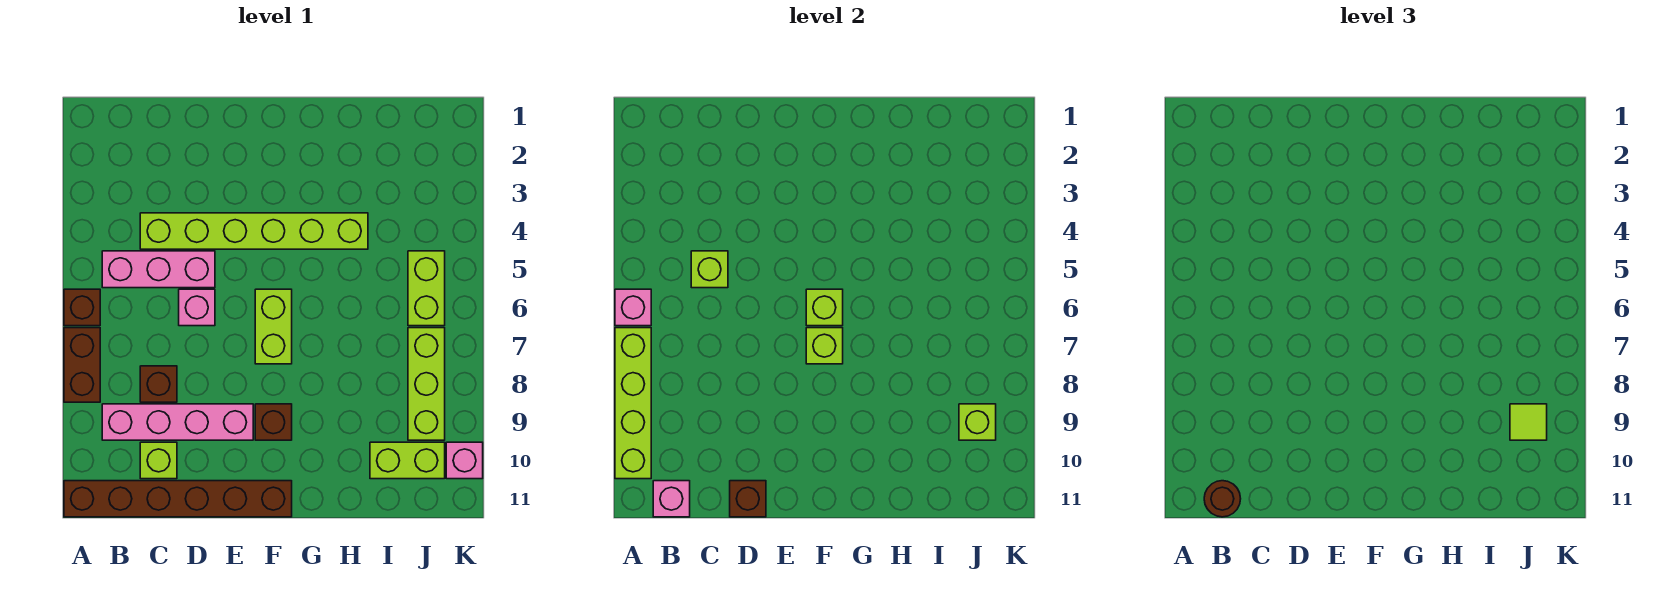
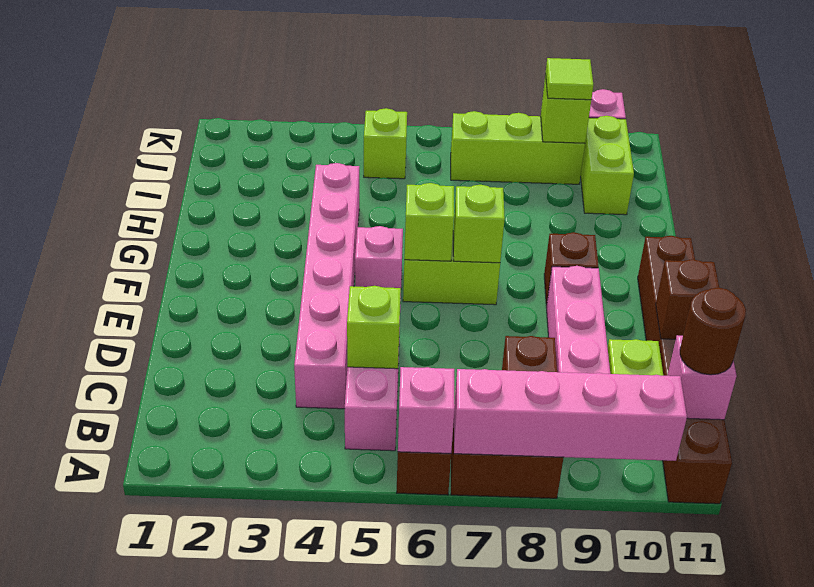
lime 1x4 brick [615,328,651,479] -> pink 1x4 brick [454,369,687,461]
lime 1x6 brick [140,213,368,249] -> pink 1x6 brick [294,163,359,409]
pink 1x1 brick [179,289,215,326] -> pink 1x1 brick moved to [355,226,403,297]
lime 1x2 brick [408,251,445,326] -> lime 1x1 brick [364,108,407,179]

